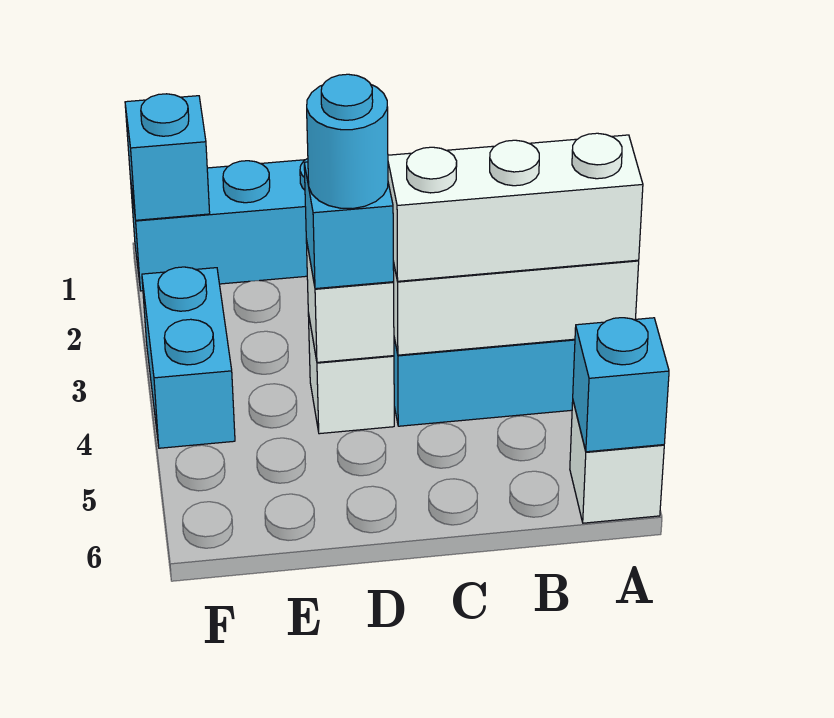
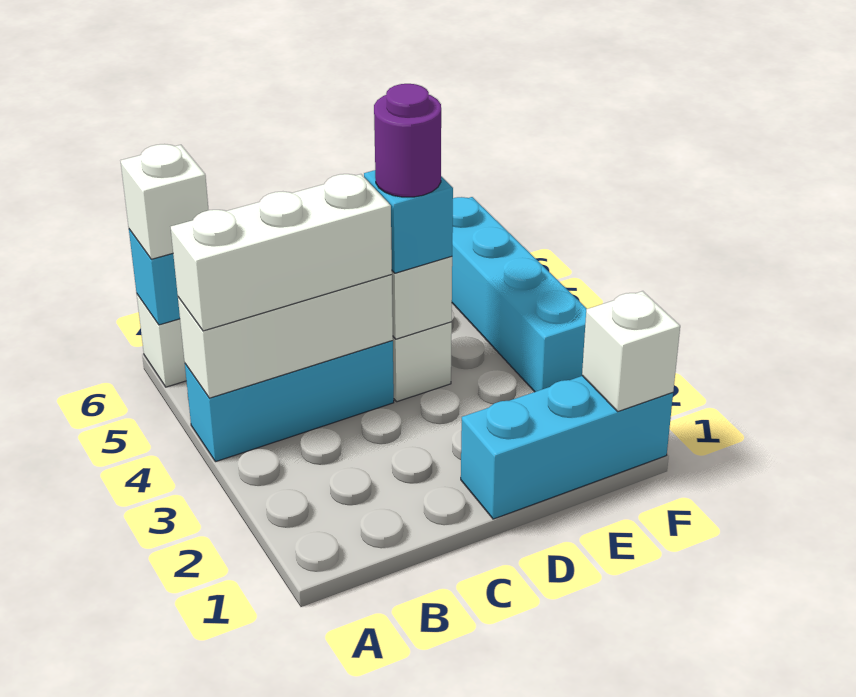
none -> white 1x1 brick [121,144,208,259]
cyan 1x1 round brick [307,74,388,209] -> purple 1x1 round brick [374,84,441,197]
cyan 1x1 brick [125,94,210,220] -> white 1x1 brick [582,291,680,411]
cyan 1x2 brick [142,267,235,448] -> cyan 1x4 brick [452,197,587,392]

